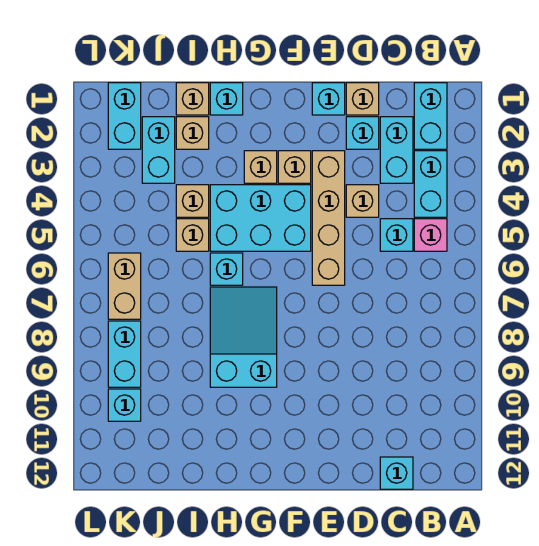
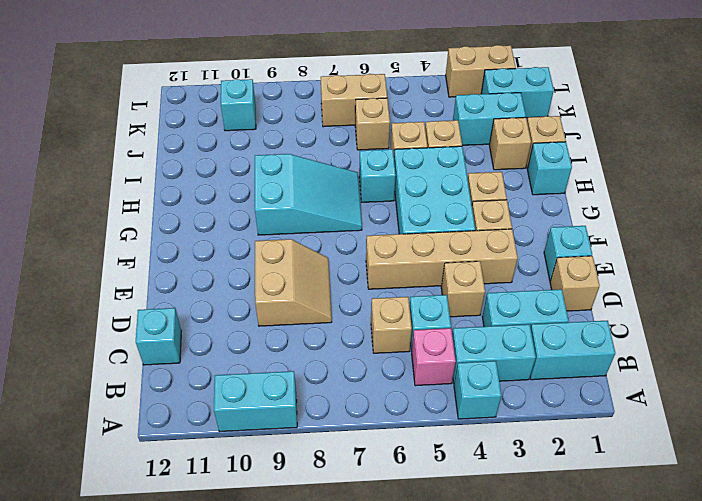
none -> tan 1x1 brick [371,297,412,353]
cyan 1x1 brick [346,117,379,149] -> cyan 1x1 brick moved to [454,361,501,419]
none -> tan 2x2 slope [255,239,332,326]
none -> tan 1x1 brick [355,98,390,150]
cyan 1x2 brick [108,321,141,387] -> cyan 1x2 brick moved to [214,371,297,432]
none -> tan 1x2 brick [446,45,516,97]

